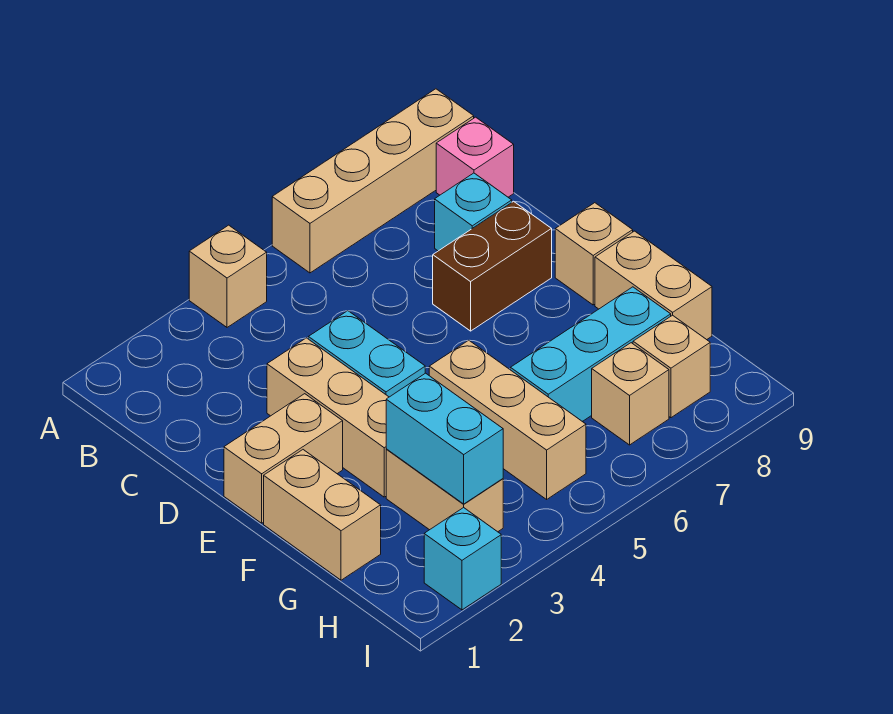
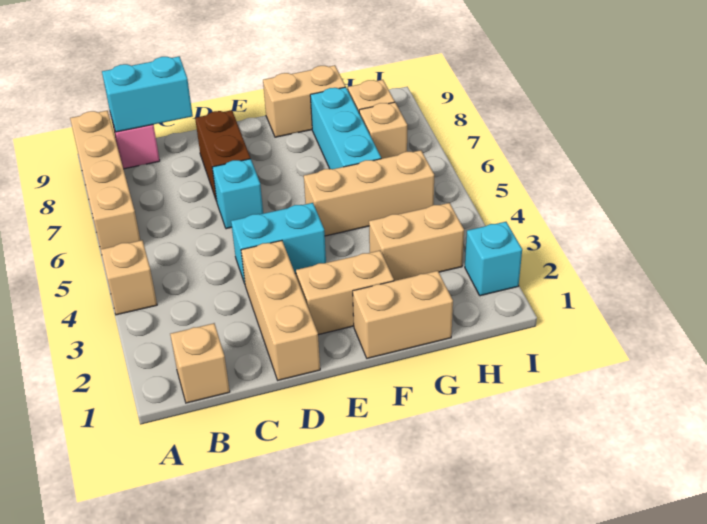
cyan 1x1 brick [435,173,512,251] -> cyan 1x1 brick moved to [212,159,263,229]
tan 1x3 brick [267,338,389,497] -> tan 1x3 brick turned to [241,241,320,380]
tan 1x2 brick [224,394,343,523] -> tan 1x2 brick turned to [296,251,394,335]
tan 1x1 brick [555,203,633,305] -> tan 1x1 brick moved to [170,323,230,403]
cyan 1x2 brick [386,373,503,504] -> cyan 1x2 brick moved to [102,56,193,132]

